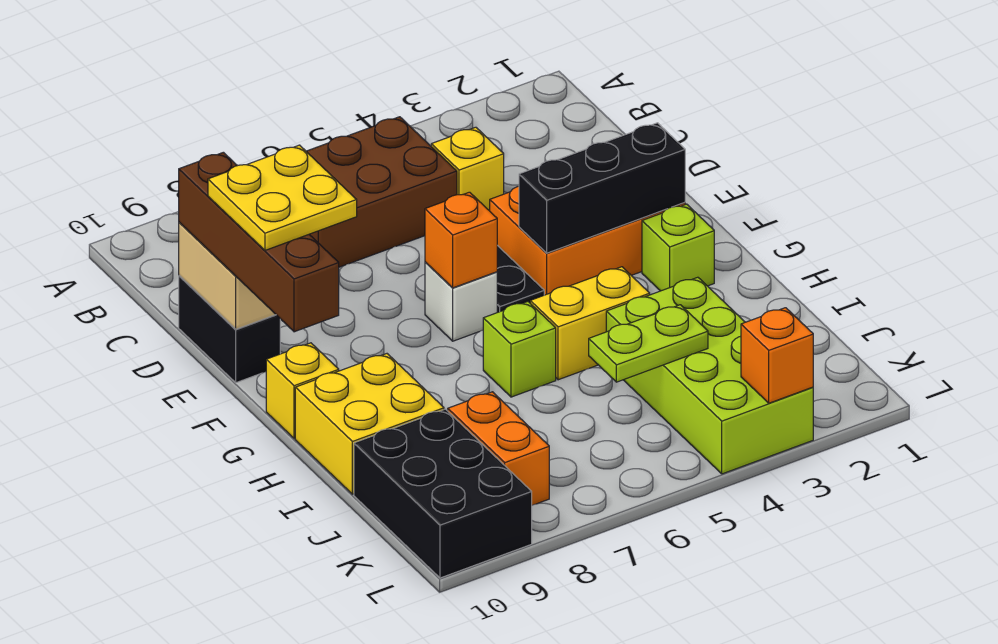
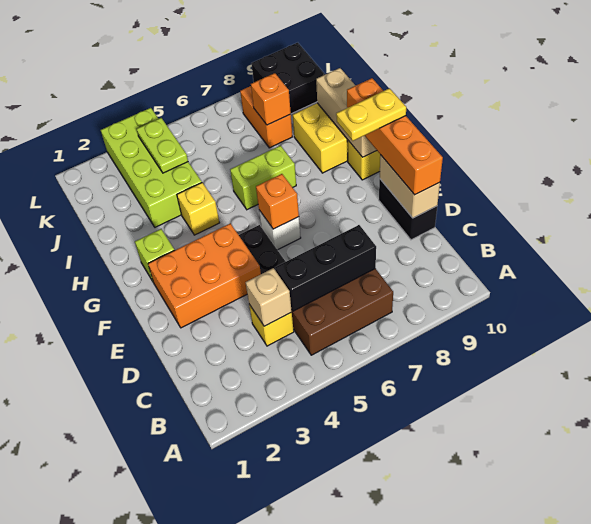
none -> tan 1x1 brick [246,268,292,326]
brown 1x4 brick [179,152,339,332] -> orange 1x4 brick [347,78,443,195]
yellow 2x2 plate [208,145,357,250] -> yellow 1x2 plate [336,88,406,141]
black 1x3 brick [519,123,685,253] -> black 1x3 brick moved to [275,225,376,311]
none -> tan 1x3 brick [316,68,377,157]
yellow 1x2 brick [530,267,650,380] -> yellow 1x1 brick [177,183,219,235]
lime 1x1 brick [483,302,556,397] -> lime 1x2 brick [230,145,296,210]
lime 1x2 plate [589,305,708,382] -> lime 1x2 plate turned to [137,118,188,173]
black 2x3 brick [354,409,532,578] -> black 2x2 brick [251,43,325,114]
orange 1x1 brick [741,308,813,403] -> orange 1x1 brick moved to [251,73,291,125]

